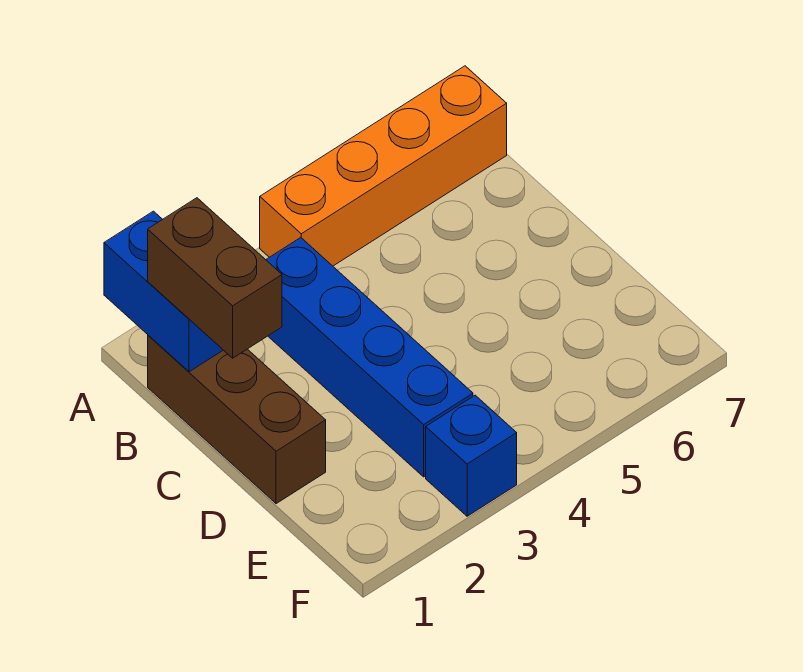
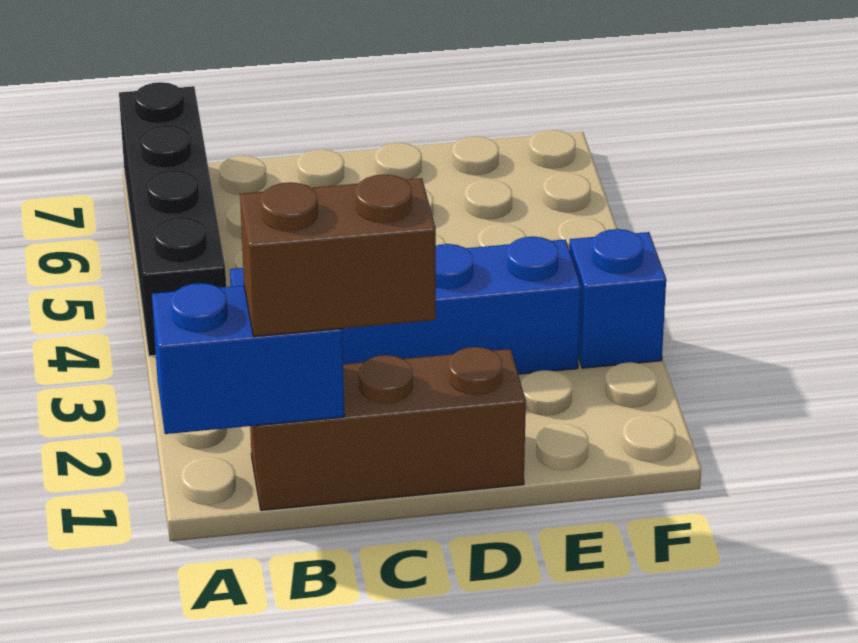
orange 1x4 brick [260,66,507,266] -> black 1x4 brick [119,82,226,356]

